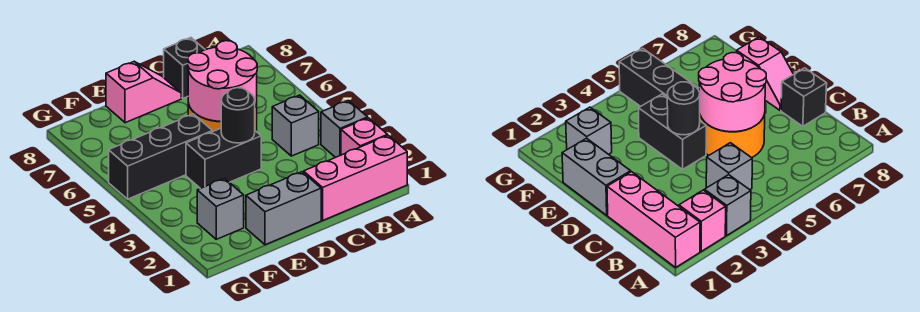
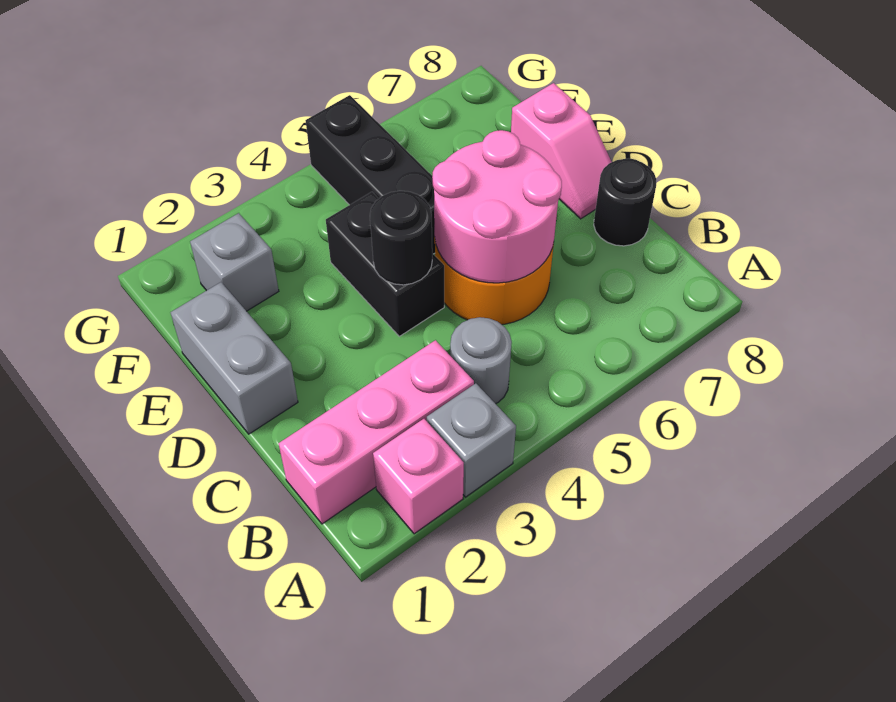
pink 1x3 brick [304,135,407,220] -> pink 1x3 brick turned to [279,340,474,524]
grey 1x1 brick [272,95,319,156] -> grey 1x1 round brick [450,317,512,404]
black 1x1 brick [164,38,205,98] -> black 1x1 round brick [594,158,656,246]

